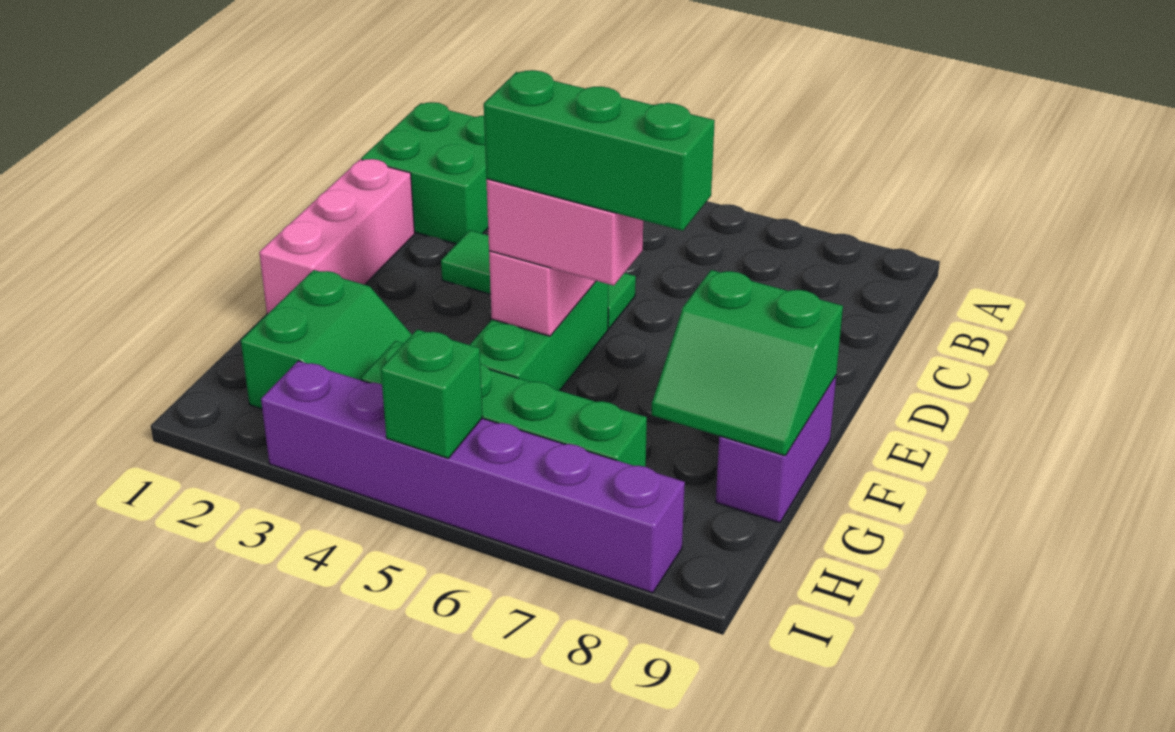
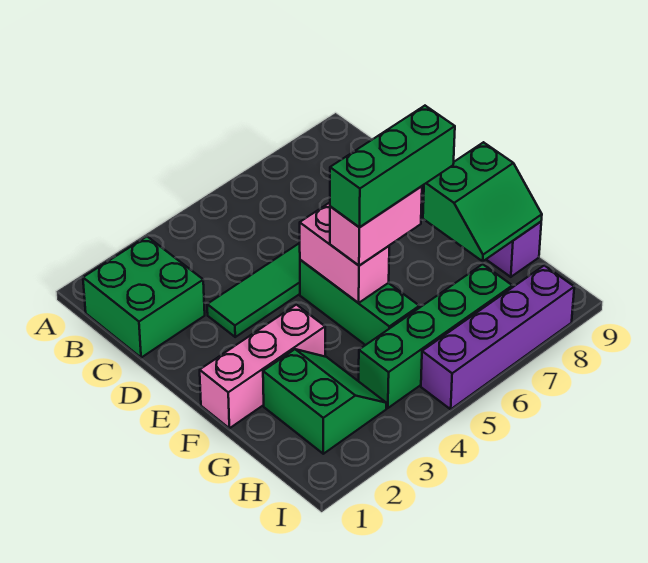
pink 1x3 brick [259,159,415,314] -> pink 1x3 brick turned to [200,305,325,428]
purple 1x6 brick [261,361,685,593] -> purple 1x4 brick [421,265,574,409]
green 1x1 brick [381,330,482,458] -> none

